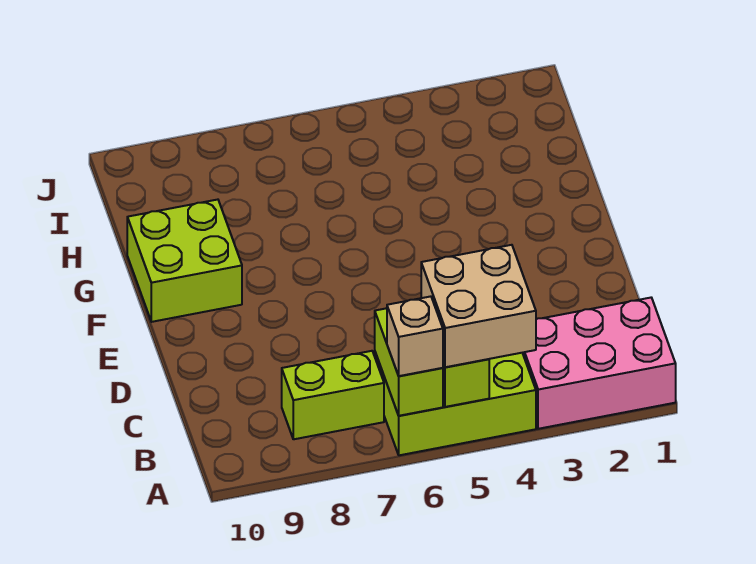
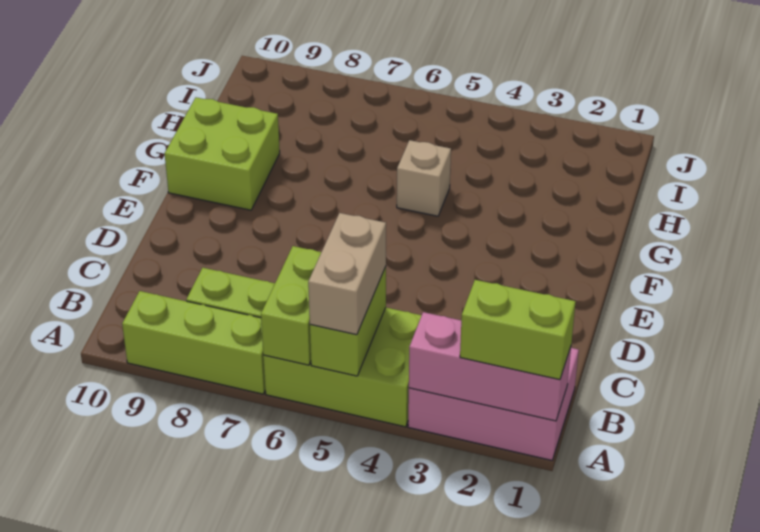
none -> pink 1x3 brick [409,312,571,421]
none -> lime 1x2 brick [460,280,576,380]
tan 2x2 brick [421,245,536,367] -> tan 1x2 brick [308,213,386,335]
tan 1x1 brick [387,296,443,376] -> tan 1x1 brick moved to [397,140,451,216]
none -> lime 1x3 brick [122,291,265,394]

